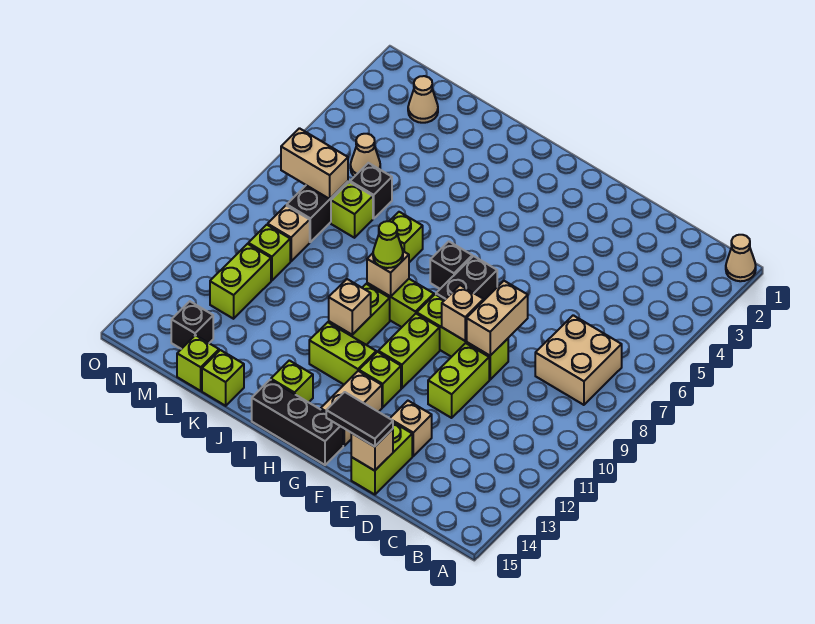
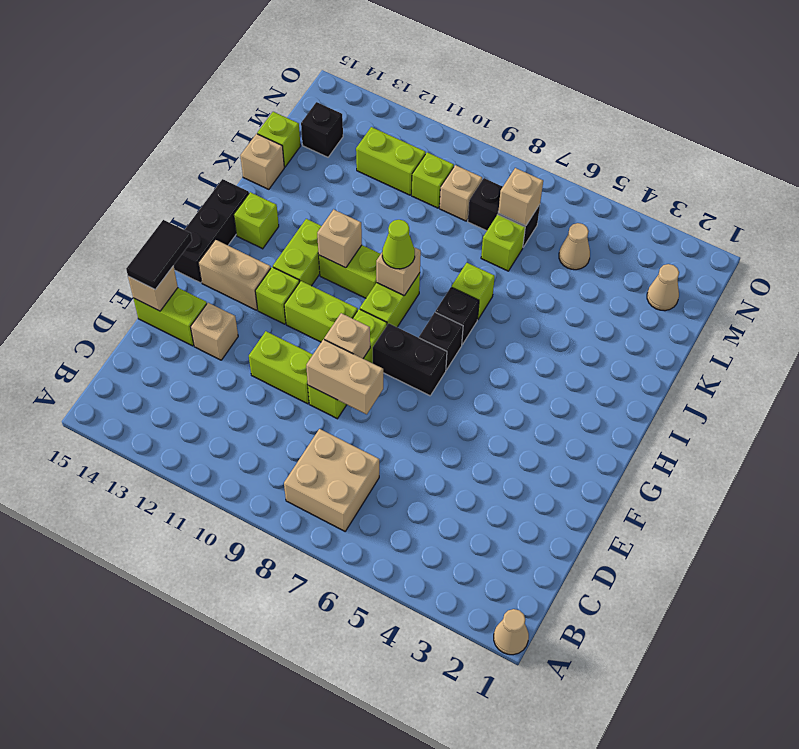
lime 1x1 brick [202,350,244,406] -> tan 1x1 brick [240,134,284,189]
black 1x1 brick [350,163,392,219] -> black 1x1 brick moved to [435,287,479,344]
tan 1x2 brick [281,128,348,199] -> tan 1x1 brick [498,168,543,226]

